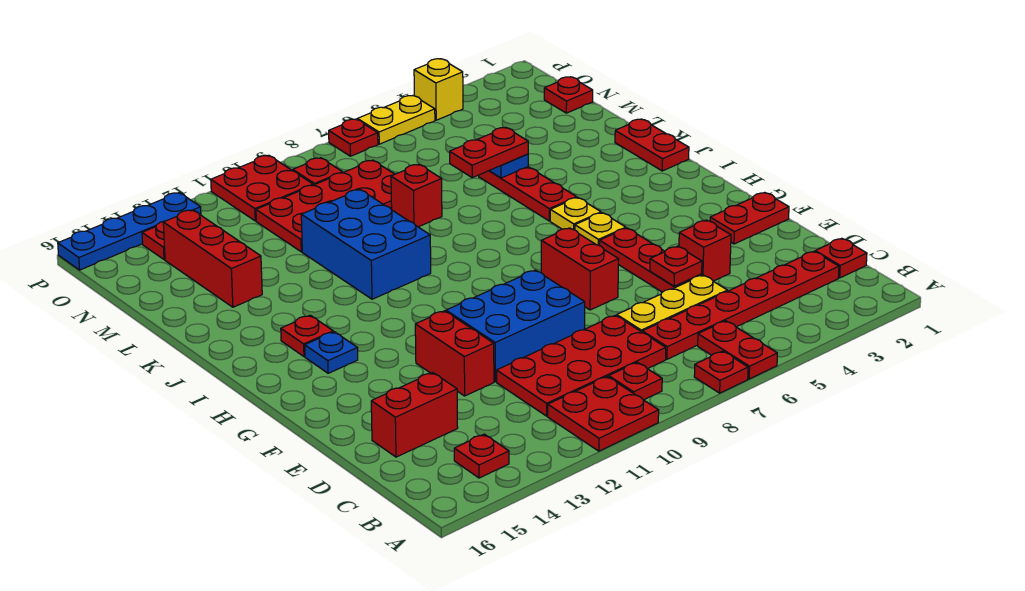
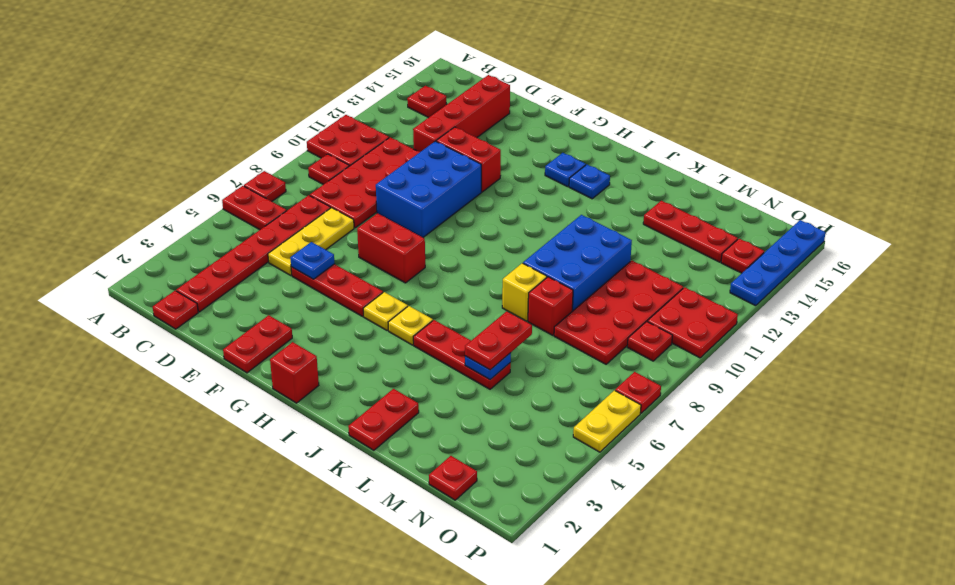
red 1x2 brick [371,373,458,457] -> red 1x4 brick [413,75,510,152]
red 1x1 brick [679,220,731,281] -> red 1x1 brick moved to [270,342,319,403]
red 1x1 plate [650,246,702,286] -> blue 1x1 plate [290,242,335,279]
red 1x1 plate [281,315,333,357] -> blue 1x1 plate [569,165,610,199]
red 1x2 plate [615,119,689,171] -> red 1x2 plate turned to [348,389,419,450]
blue 2x3 brick [301,190,431,299] -> blue 2x3 brick turned to [523,215,632,311]
red 1x3 brick [163,210,262,307] -> red 1x3 plate [643,201,738,262]
yellow 1x1 brick [414,59,463,120] -> yellow 1x1 brick moved to [502,263,547,321]

